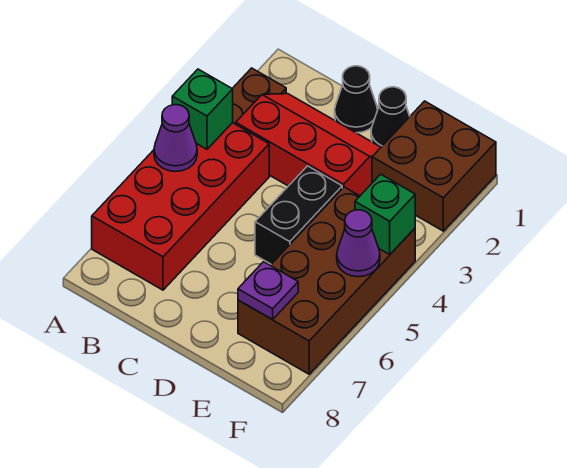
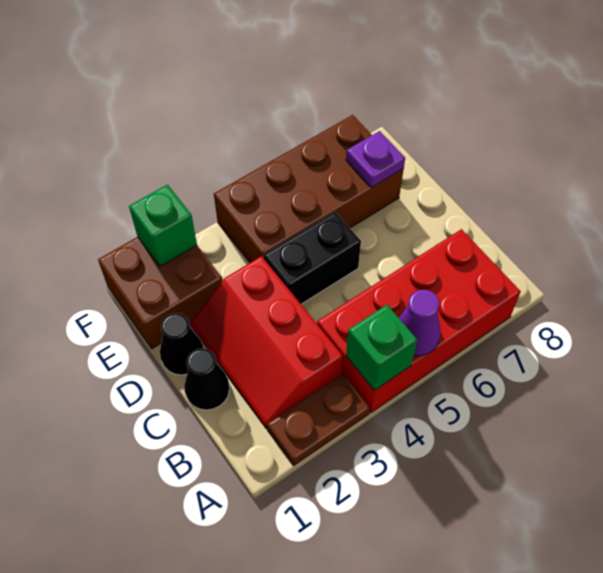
green 1x1 brick [355,174,415,254] -> green 1x1 brick moved to [129,185,197,266]
purple 1x1 cone [337,210,380,277] -> none

